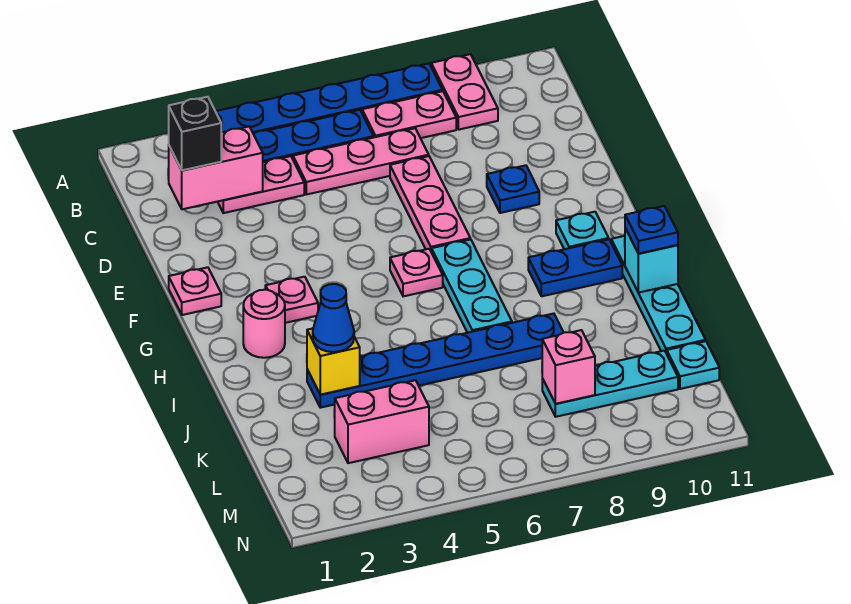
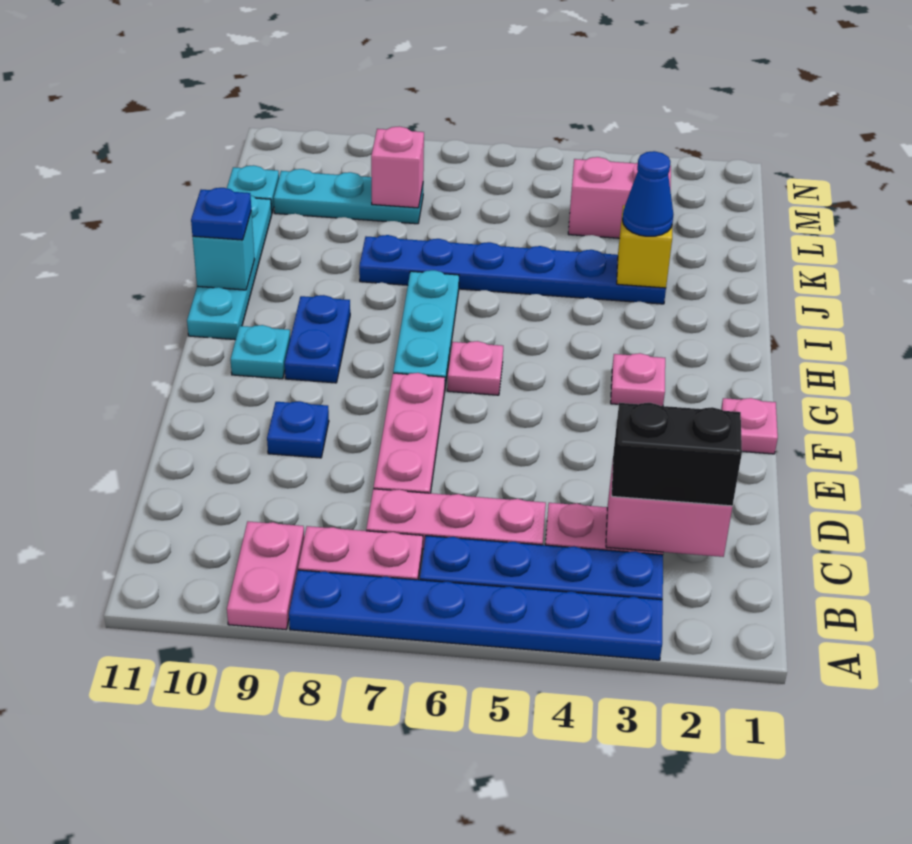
black 1x1 brick [169,97,221,170] -> black 1x2 brick [612,403,742,506]
pink 1x1 round brick [243,290,285,358] -> none
blue 1x2 plate [528,239,622,296] -> blue 1x2 plate turned to [285,295,350,383]

